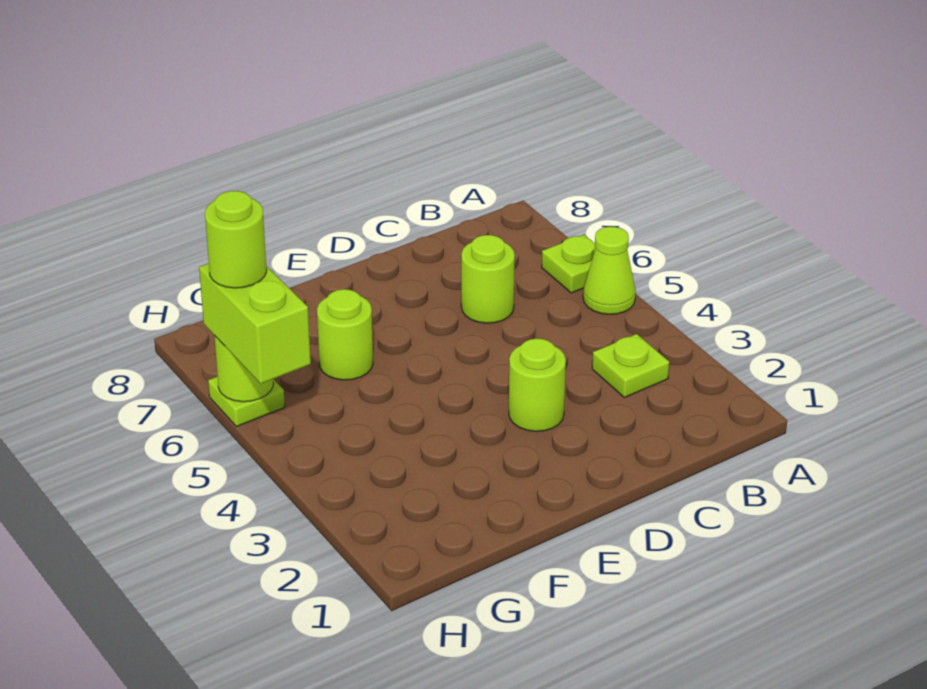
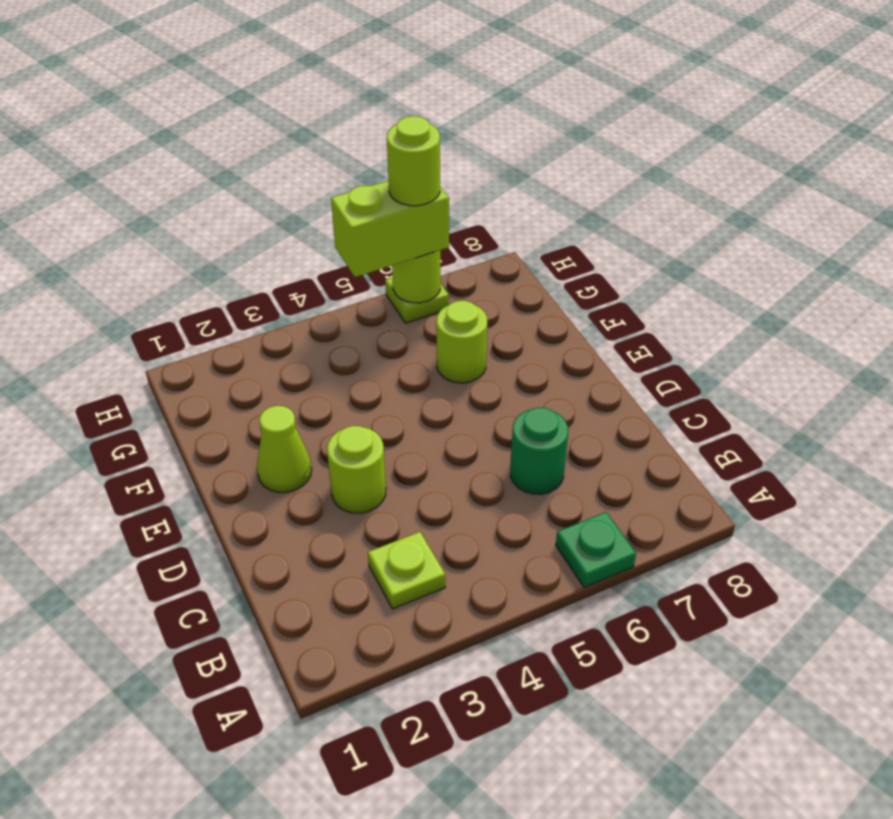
lime 1x1 cone [583,226,636,314] -> lime 1x1 cone moved to [257,406,312,492]
lime 1x1 plate [542,235,595,293] -> green 1x1 plate [556,512,636,587]
lime 1x1 round brick [461,235,515,323] -> green 1x1 round brick [510,408,568,494]

